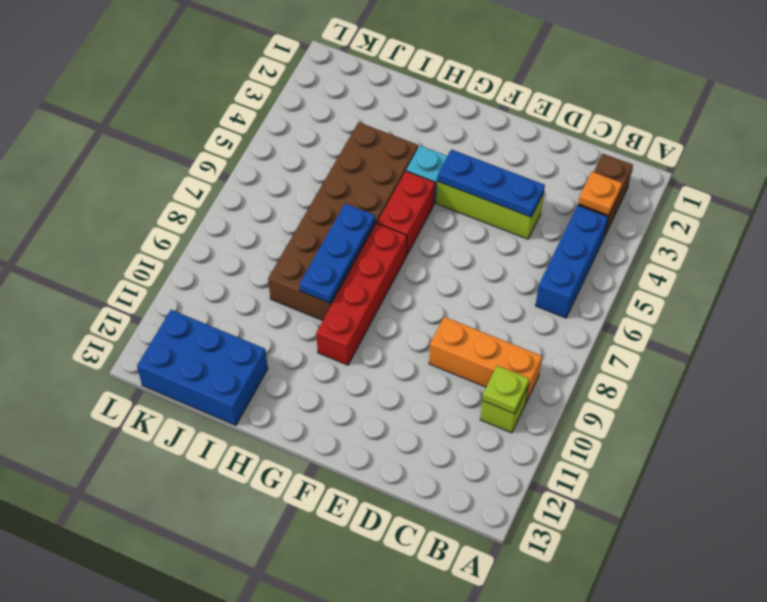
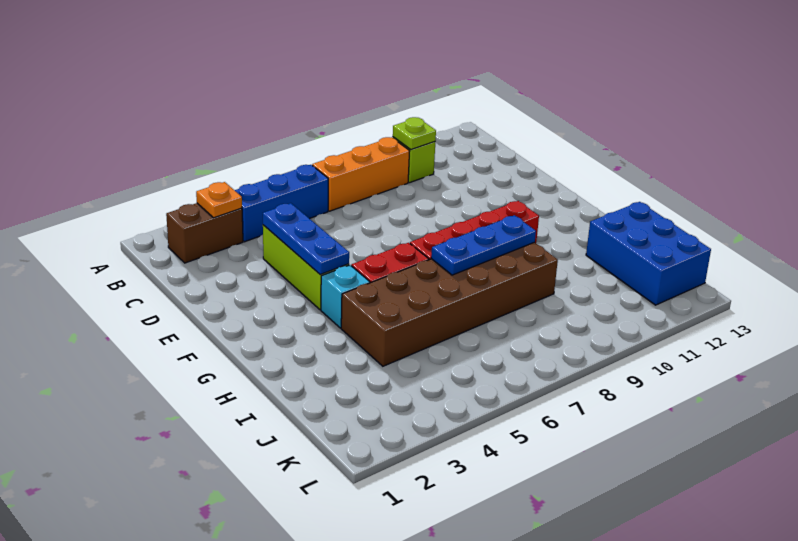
orange 1x3 brick [429,317,542,402] -> orange 1x3 brick turned to [312,137,410,211]

